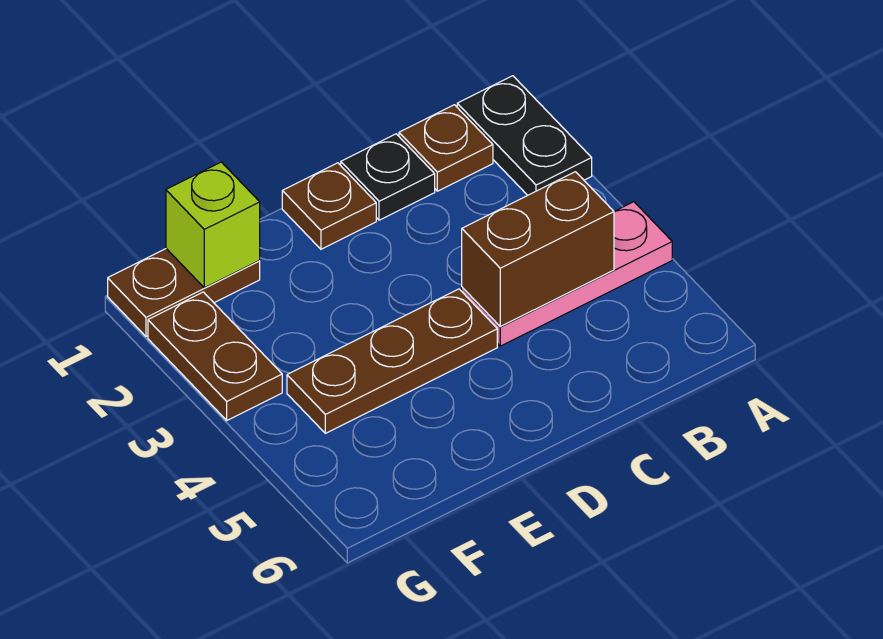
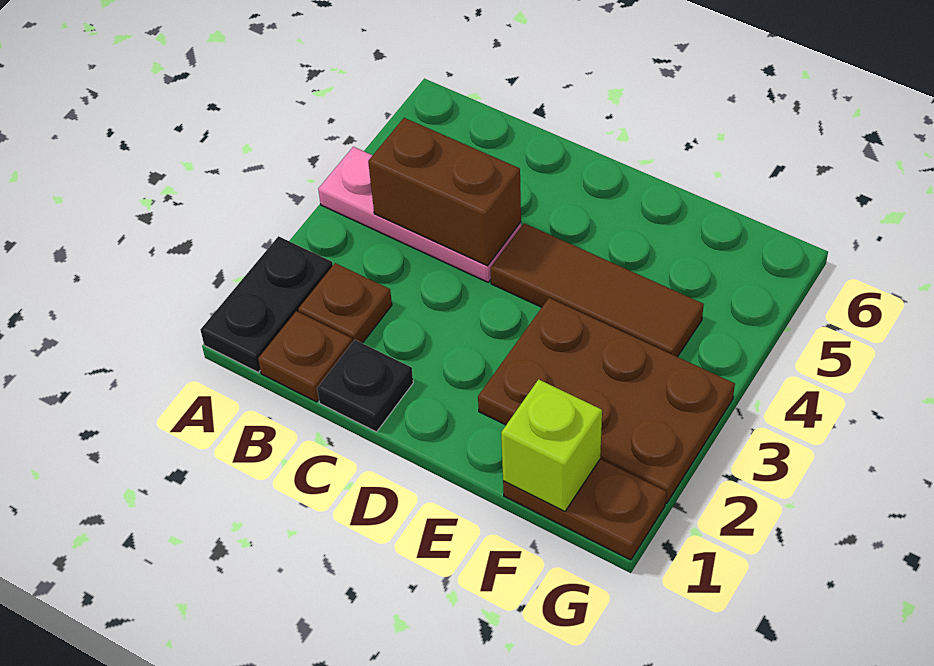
brown 1x1 plate [282,163,376,249] -> brown 1x1 plate moved to [298,263,392,343]
brown 1x3 plate [287,289,497,433] -> brown 1x3 tile [491,223,704,357]
brown 1x2 plate [148,292,282,420] -> brown 2x3 plate [478,298,735,503]

